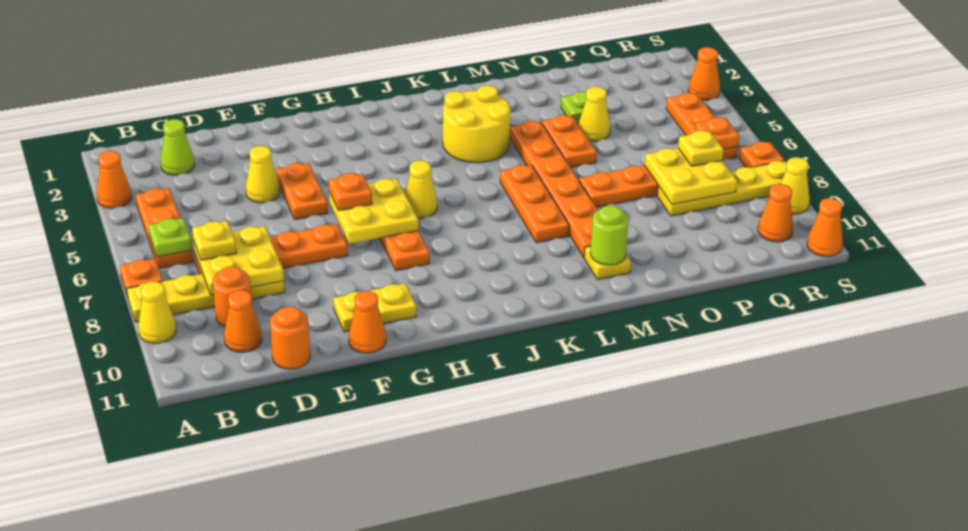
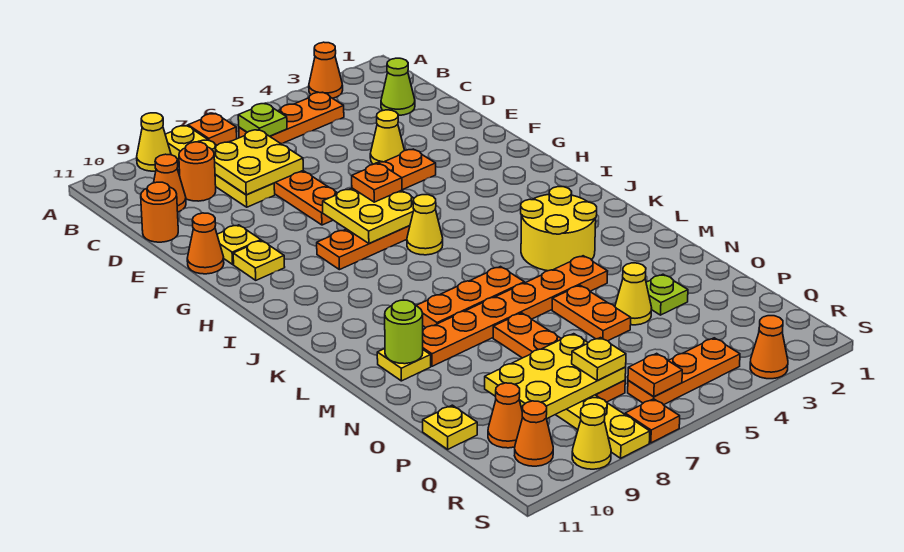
yellow 1x1 plate [192,221,237,260] -> yellow 1x1 plate moved to [423,405,477,449]
orange 1x2 plate [542,115,597,168] -> orange 1x2 plate turned to [552,285,631,341]
yellow 2x2 plate [645,148,737,204] -> yellow 2x3 plate [485,334,626,419]
orange 1x1 cone [807,198,843,257] -> orange 1x1 cone moved to [488,383,523,448]

